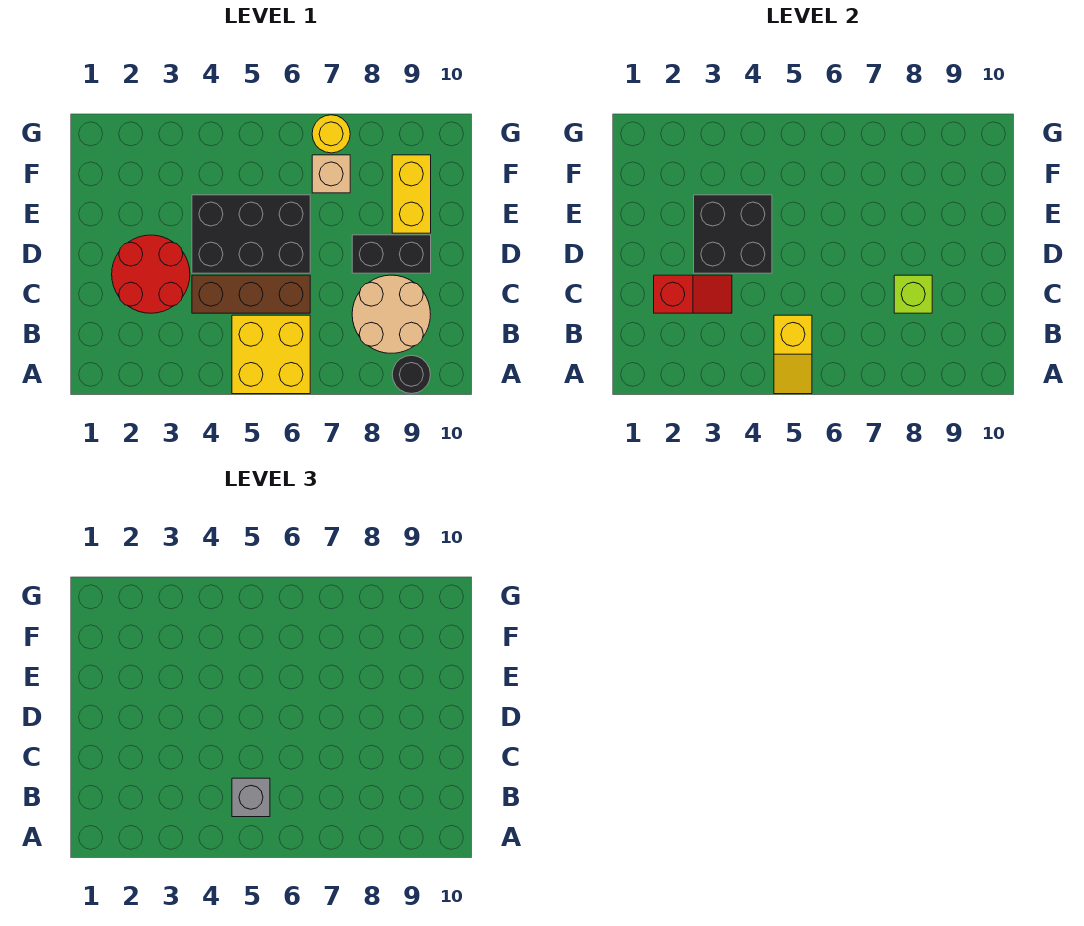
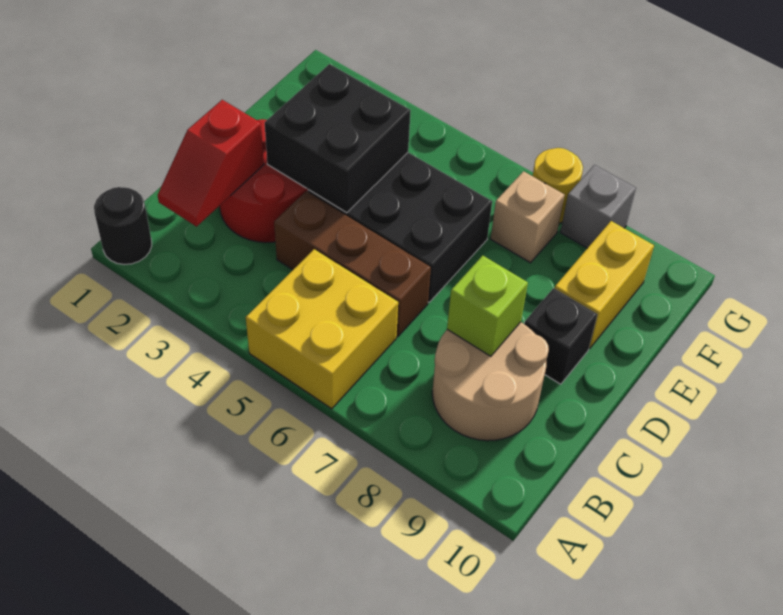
yellow 1x2 slope [774,315,812,394] -> none
black 1x1 round brick [392,355,430,394] -> black 1x1 round brick moved to [94,187,152,265]
grey 1x1 brick [232,778,270,817] -> grey 1x1 brick moved to [560,165,636,248]
red 1x2 slope [654,275,732,313] -> red 1x2 slope turned to [158,100,264,227]
black 1x2 brick [352,235,431,273] -> black 1x1 brick [524,288,597,384]

